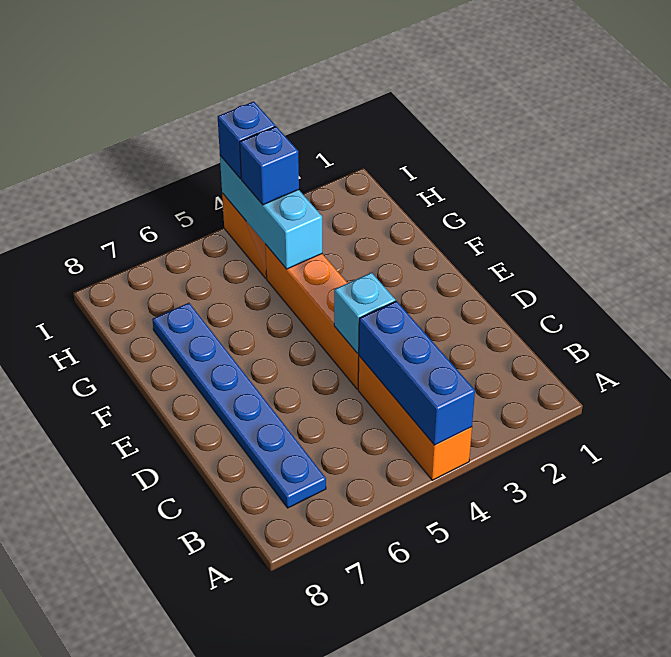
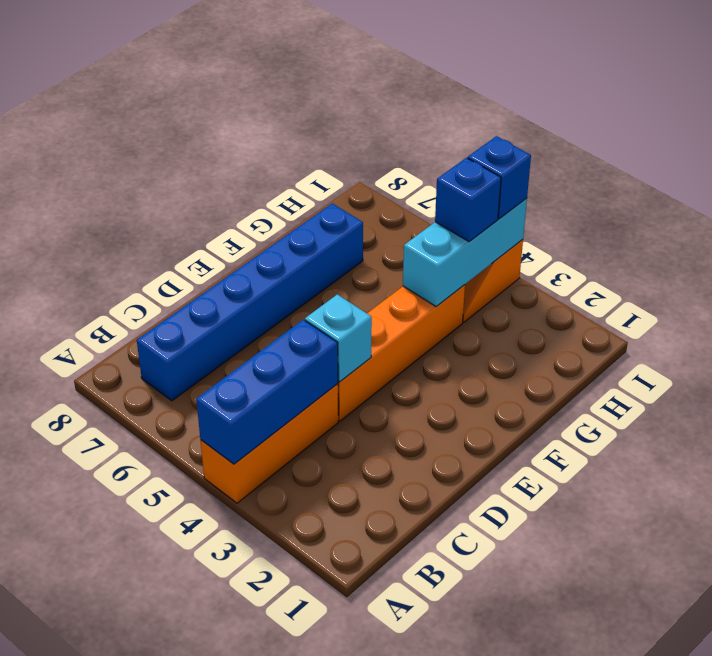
blue 1x6 plate [152,303,326,508] -> blue 1x6 brick [137,203,363,401]

